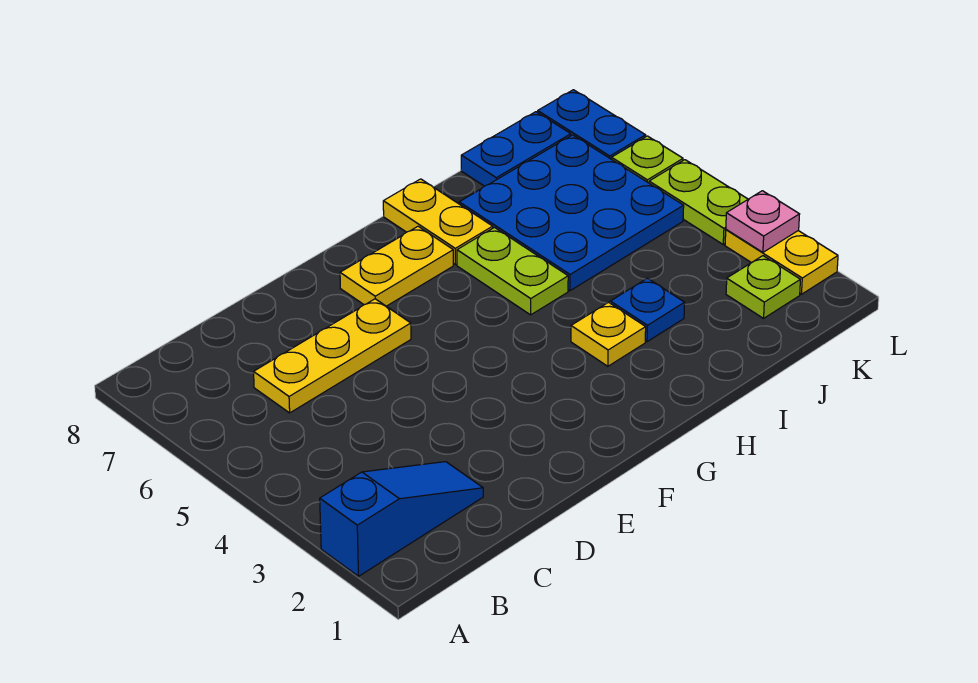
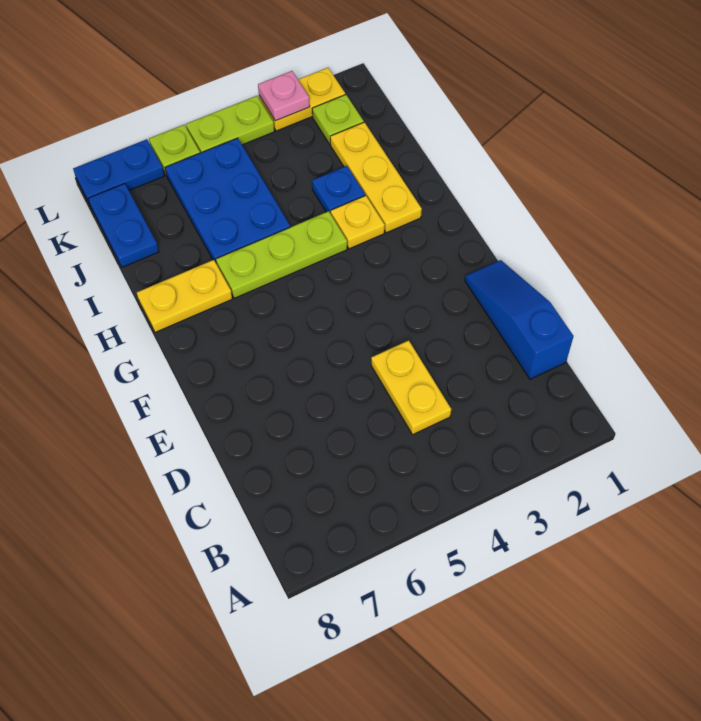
blue 1x3 slope [320,462,483,576] -> blue 1x3 slope moved to [465,260,574,379]
yellow 1x3 plate [254,299,411,413] -> yellow 1x3 plate moved to [330,122,422,233]
yellow 1x2 plate [340,226,453,306] -> yellow 1x2 plate moved to [371,340,451,435]
lime 1x2 plate [457,228,568,315] -> lime 1x3 plate [216,211,347,298]
blue 3x3 plate [459,135,684,291] -> blue 2x3 plate [165,138,290,264]

